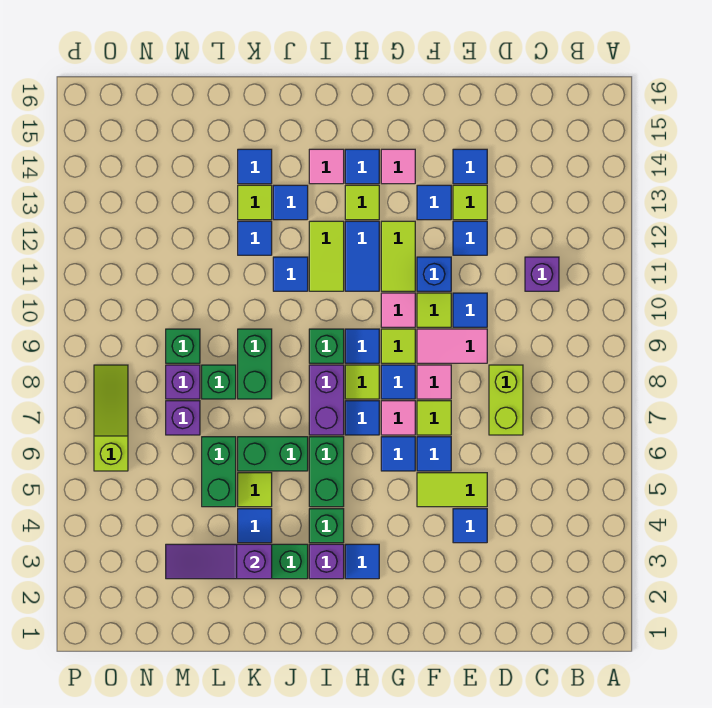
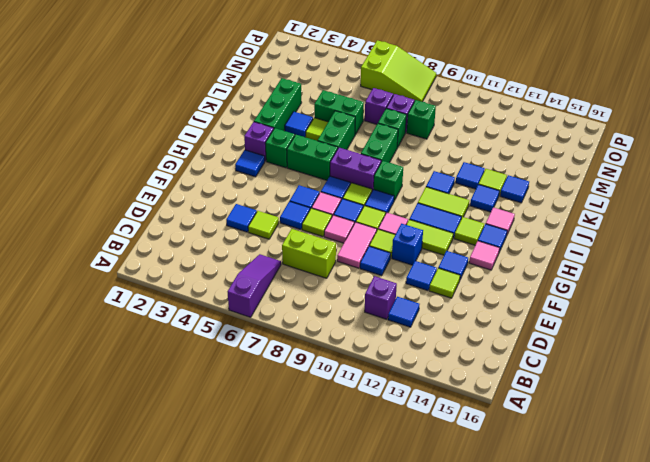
lime 1x2 tile [417,473,487,507] -> lime 1x1 tile [248,211,279,239]
blue 1x1 tile [453,149,487,184] -> blue 1x1 tile moved to [388,297,419,327]
purple 1x3 slope [166,544,272,579] -> purple 1x3 slope moved to [228,254,281,317]
green 1x2 brick [238,329,272,399] -> green 1x2 brick turned to [361,124,398,163]
lime 1x3 slope [94,365,128,471] -> lime 2x3 slope [361,40,436,102]

